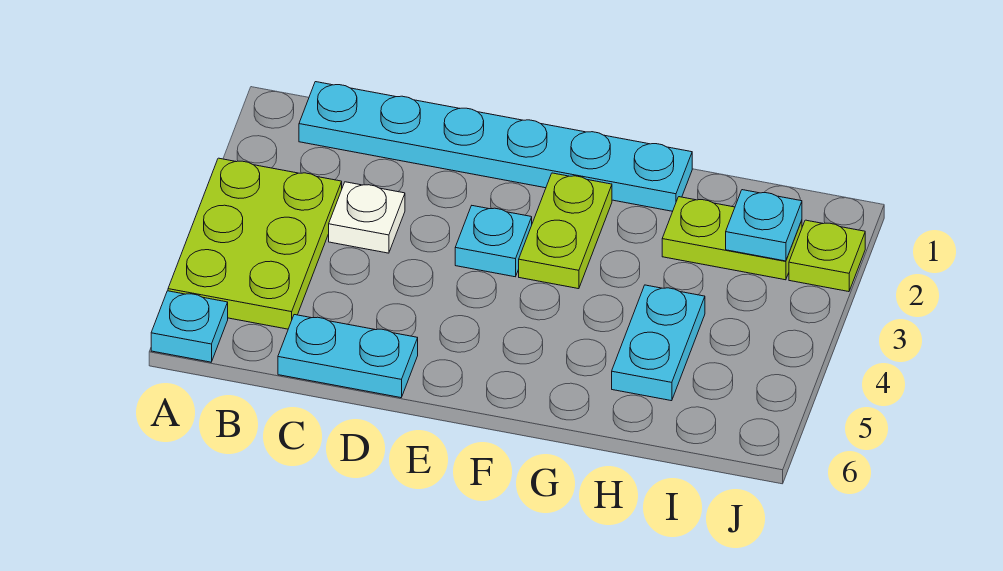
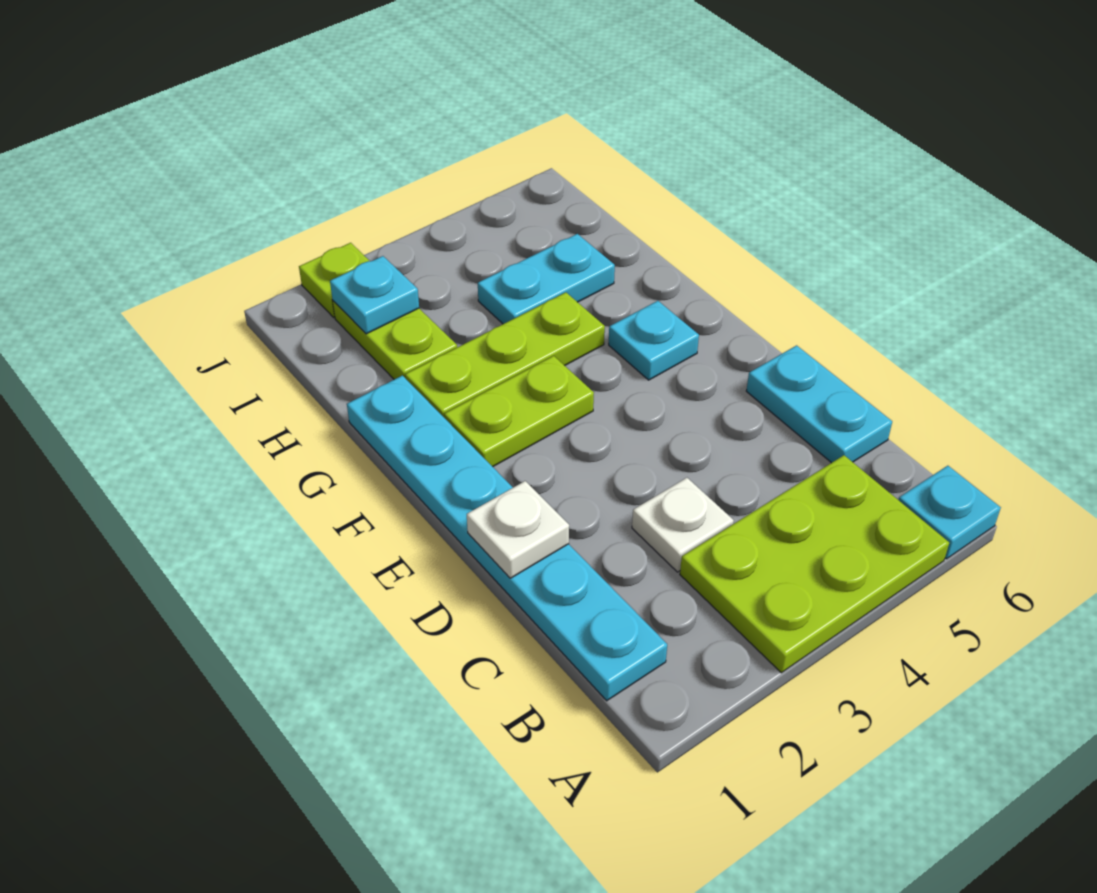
none -> white 1x1 plate [467,481,569,578]
cyan 1x1 plate [455,206,532,277] -> cyan 1x1 plate moved to [609,301,699,380]
none -> lime 1x3 plate [405,292,605,418]

